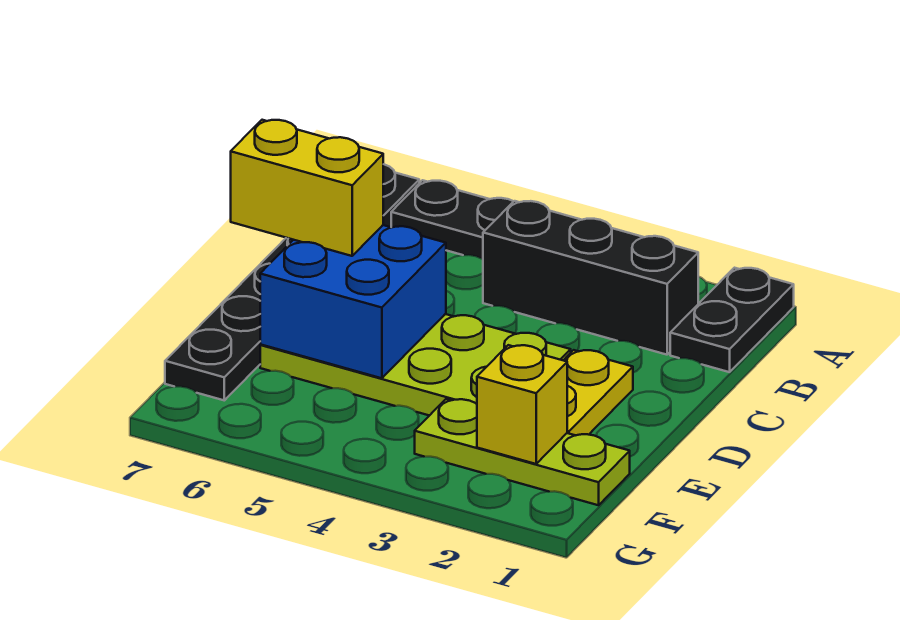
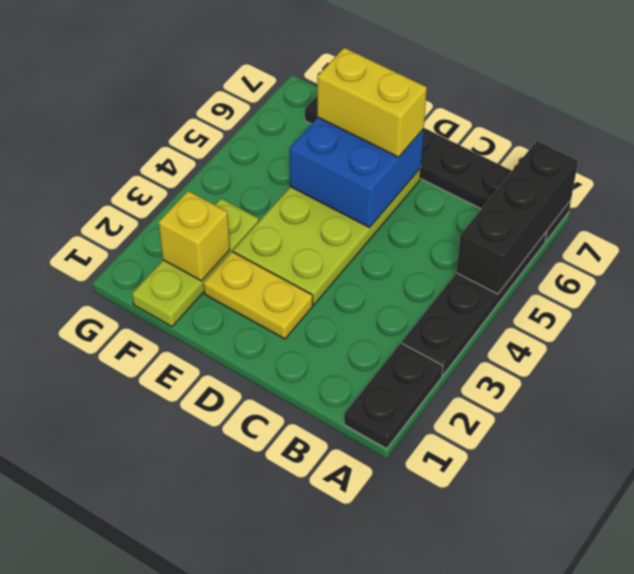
black 1x2 plate [670,268,794,372] -> black 1x2 plate turned to [344,343,443,449]
black 1x3 brick [483,201,698,355] -> black 1x3 brick moved to [456,141,578,294]
yellow 1x2 brick [231,120,383,256] -> yellow 1x2 brick turned to [317,48,427,157]

